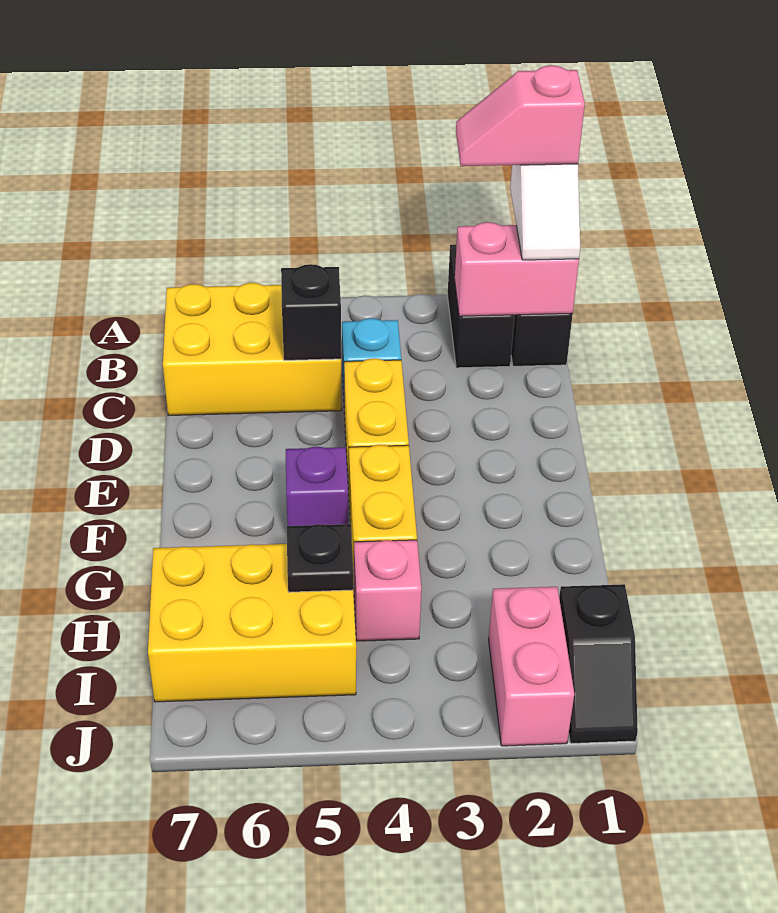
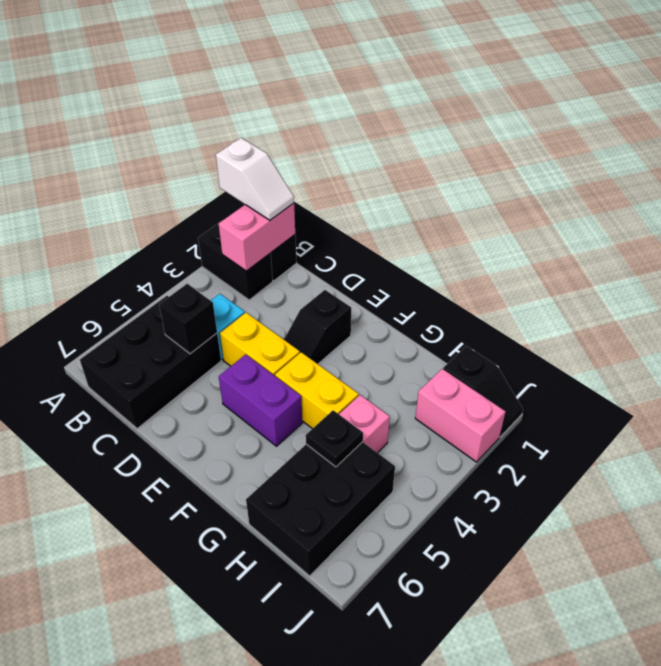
pink 1x2 slope [456,65,585,166] -> none
yellow 2x3 brick [163,283,342,416] -> black 2x3 brick [80,296,221,429]
none -> black 1x2 slope [284,290,351,364]
purple 1x1 brick [286,447,348,526] -> purple 1x2 brick [219,354,302,446]
yellow 2x3 brick [148,544,356,702] -> black 2x3 brick [246,442,395,576]

